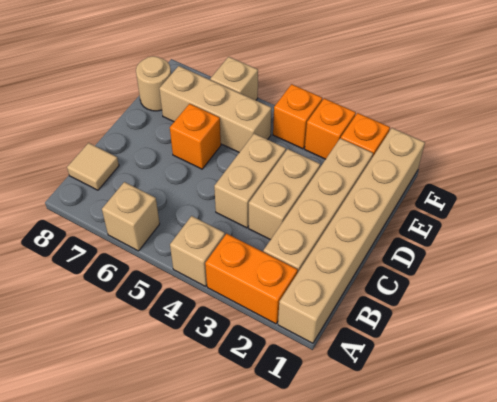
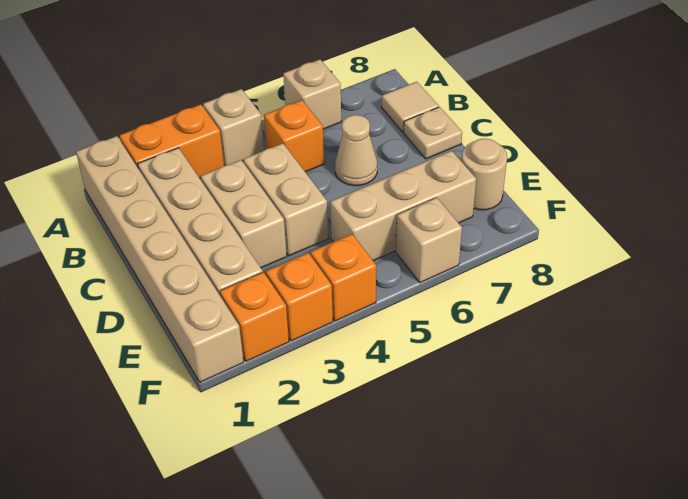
none -> tan 1x1 cone [335,115,377,186]
none -> tan 1x1 plate [404,107,462,159]
orange 1x1 brick [170,104,221,169] -> orange 1x1 brick moved to [264,100,324,172]

